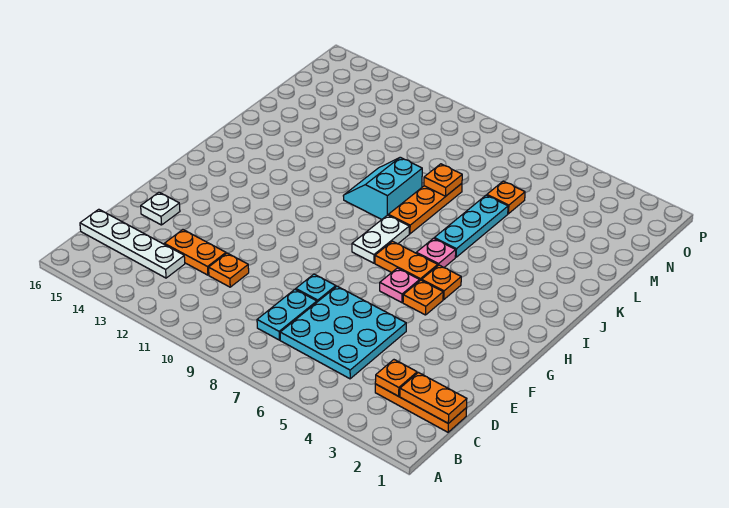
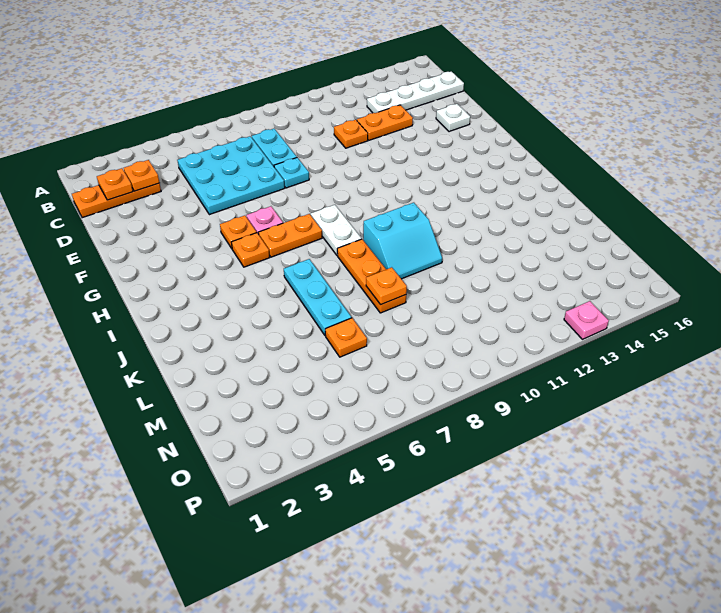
orange 1x2 plate [400,373,467,423] -> orange 1x1 plate [97,168,133,200]
pink 1x1 plate [416,238,456,268] -> pink 1x1 plate moved to [564,301,609,339]
cyan 2x2 slope [343,157,422,219] -> cyan 2x2 slope turned to [363,203,442,279]

